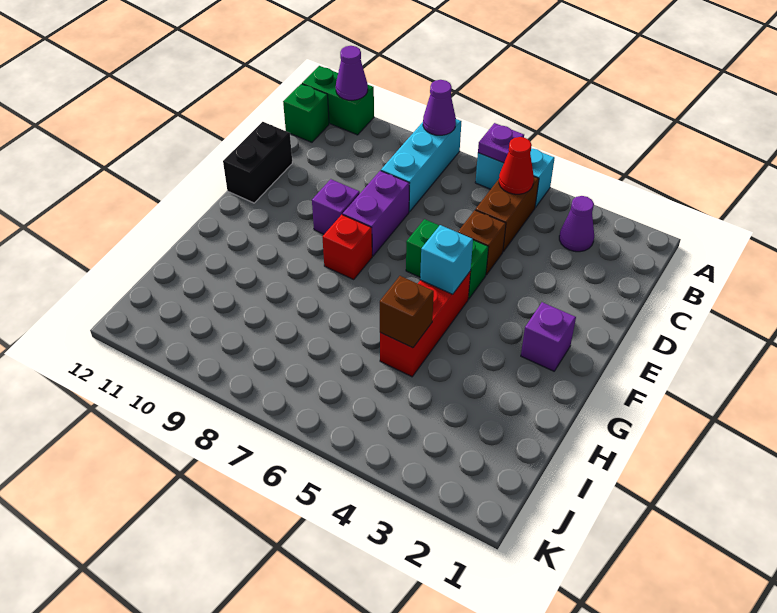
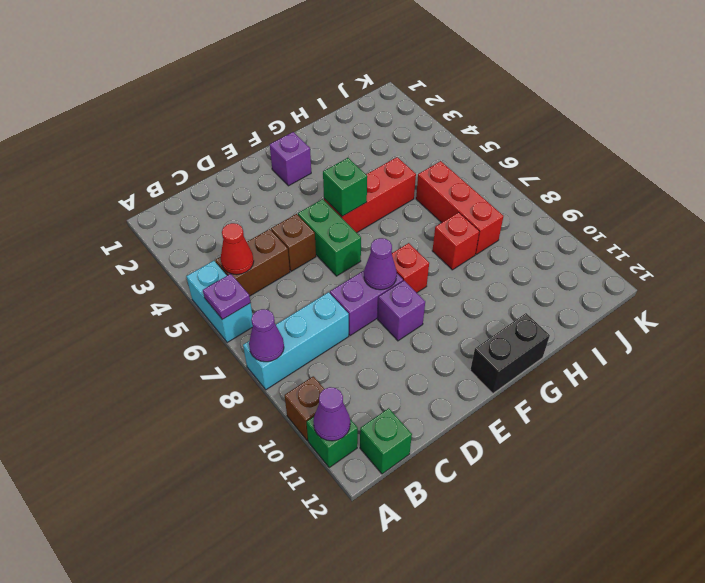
green 1x2 brick [302,66,374,135] -> green 1x1 brick [307,417,358,467]
purple 1x1 cone [559,196,594,252] -> purple 1x1 cone moved to [364,238,397,290]
black 1x2 brick [223,122,292,203] -> black 1x2 brick moved to [470,313,550,393]
cyan 1x1 brick [420,225,473,294] -> green 1x1 brick [323,158,367,216]
brown 1x1 brick [380,276,434,348] -> brown 1x1 brick moved to [285,376,324,441]
none -> red 1x1 brick [432,212,479,270]
none -> red 1x3 brick [416,161,503,254]

